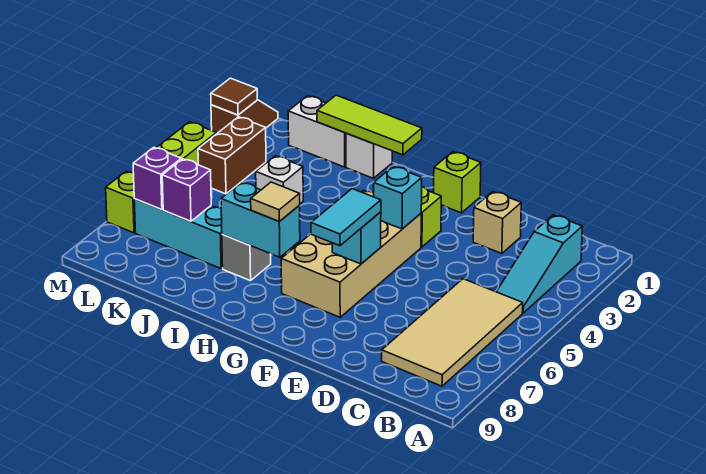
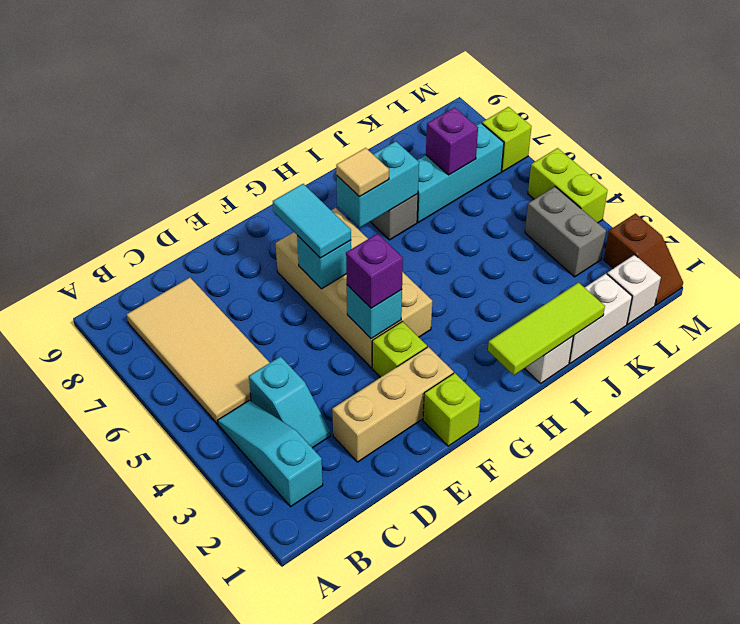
none -> cyan 1x2 slope [249,357,330,448]
tan 1x1 brick [473,191,521,254] -> tan 1x3 brick [332,347,453,462]
white 1x1 brick [256,156,303,204] -> white 1x1 brick moved to [607,255,661,324]
brown 1x2 brick [198,117,266,194] -> grey 1x2 brick [525,187,606,277]
purple 1x1 brick [133,147,181,210] -> purple 1x1 brick moved to [346,234,403,308]
brown 1x1 tile [211,78,257,115] -> none

